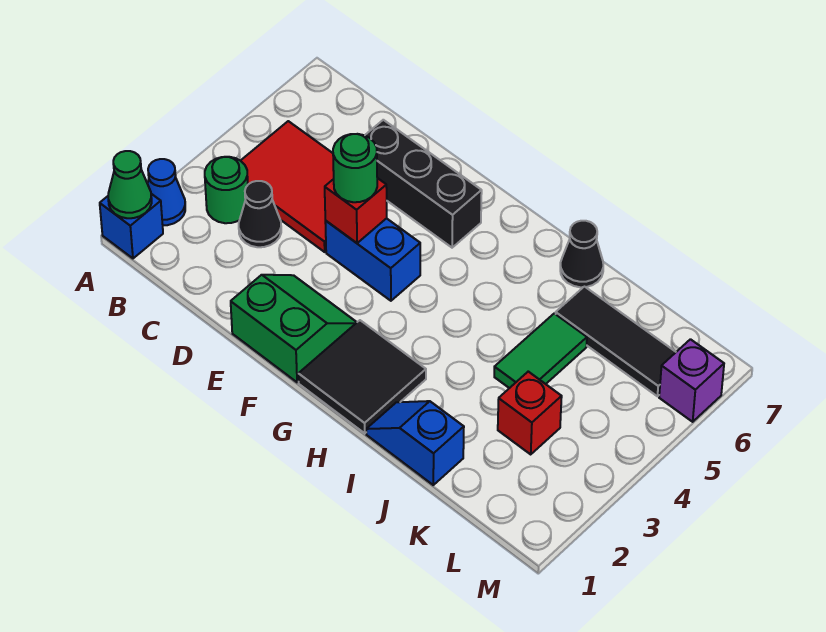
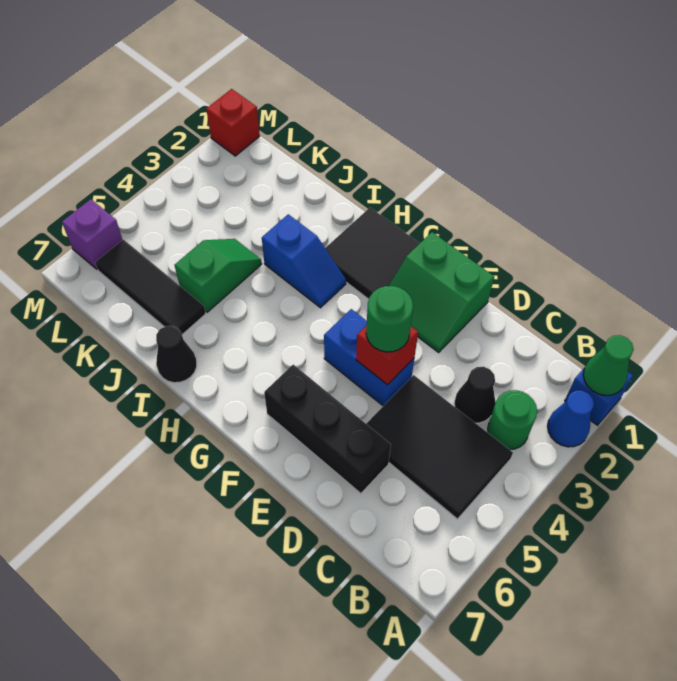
red 2x3 tile [241,121,334,252] -> black 2x3 tile [366,375,513,519]
blue 1x2 slope [366,401,464,485] -> blue 1x2 slope moved to [262,214,346,308]
green 1x2 tile [494,313,587,388] -> green 1x2 slope [175,239,262,312]
red 1x1 brick [498,372,562,454] -> red 1x1 brick moved to [206,89,260,156]

